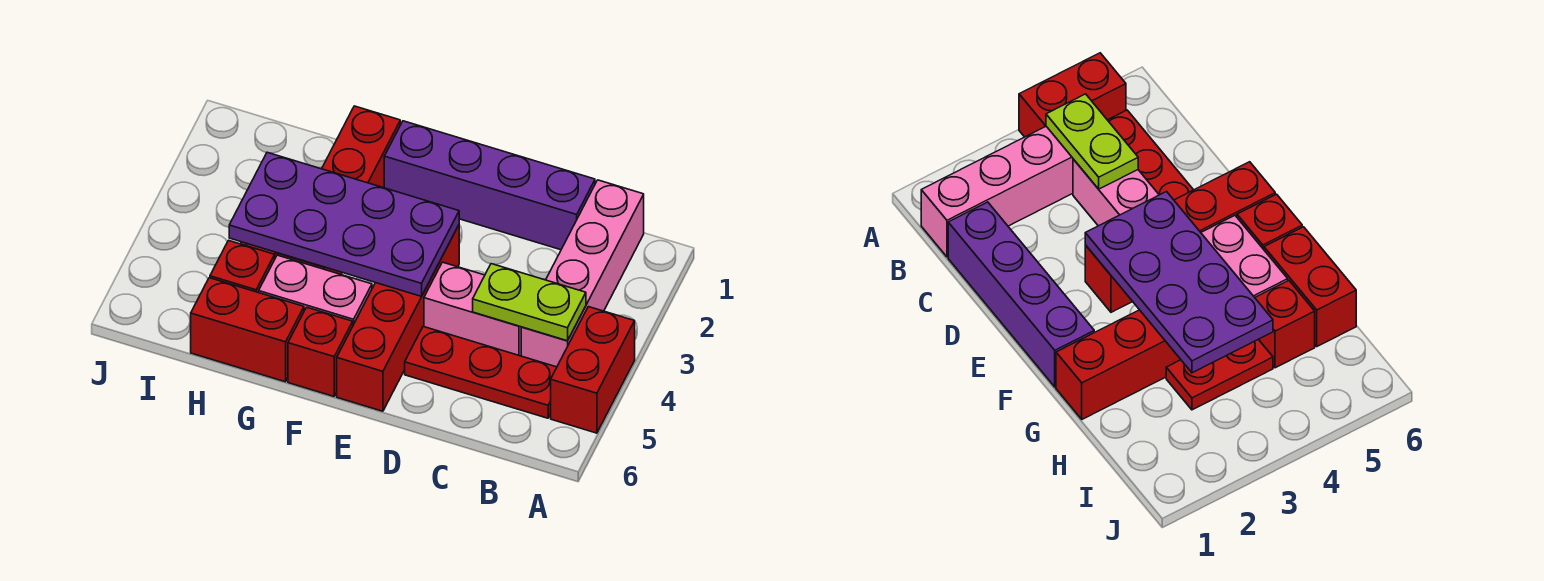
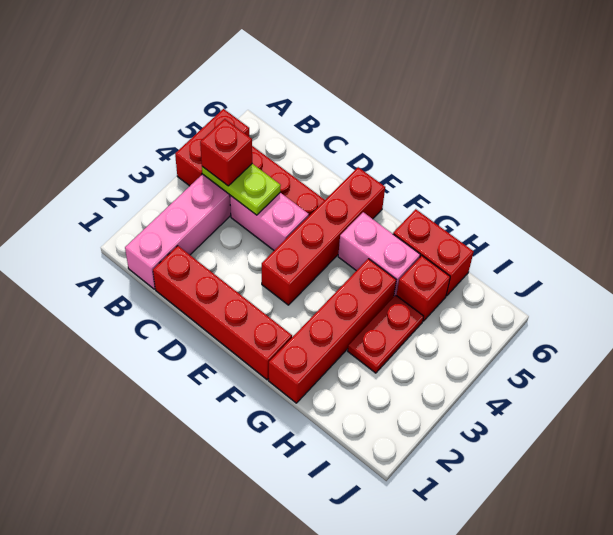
purple 1x4 brick [384,121,595,250] -> red 1x4 brick [153,246,292,380]
purple 2x4 plate [229,152,459,296] -> none
red 1x1 brick [288,307,353,396] -> red 1x1 brick moved to [200,119,252,186]

